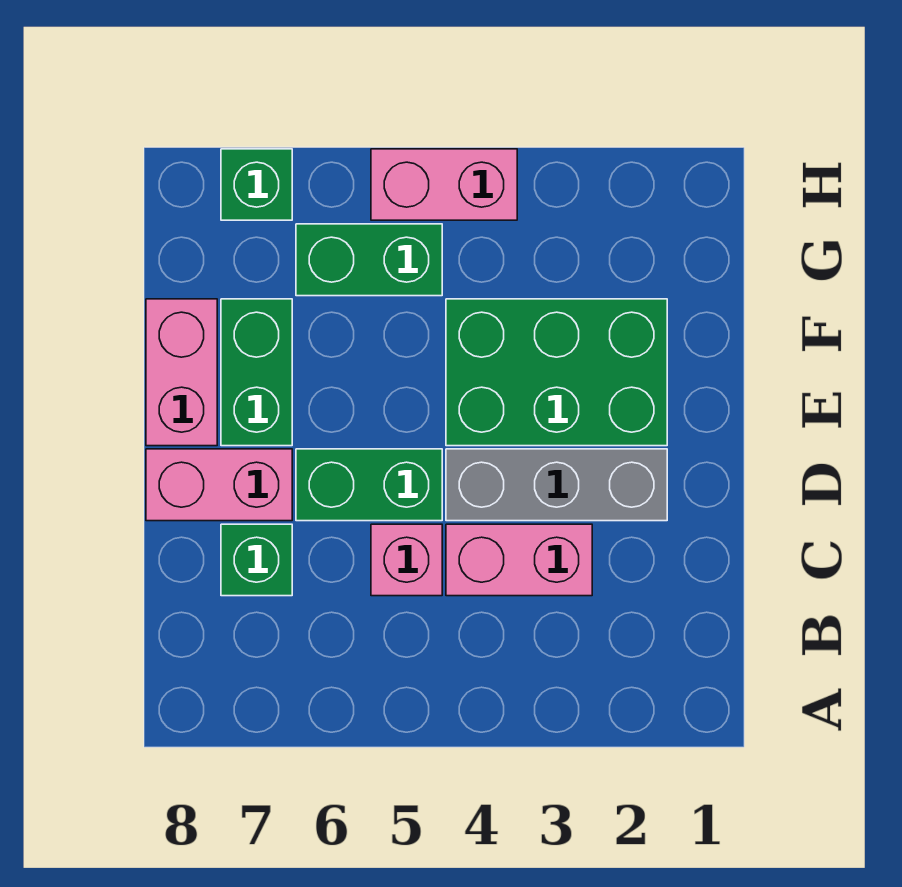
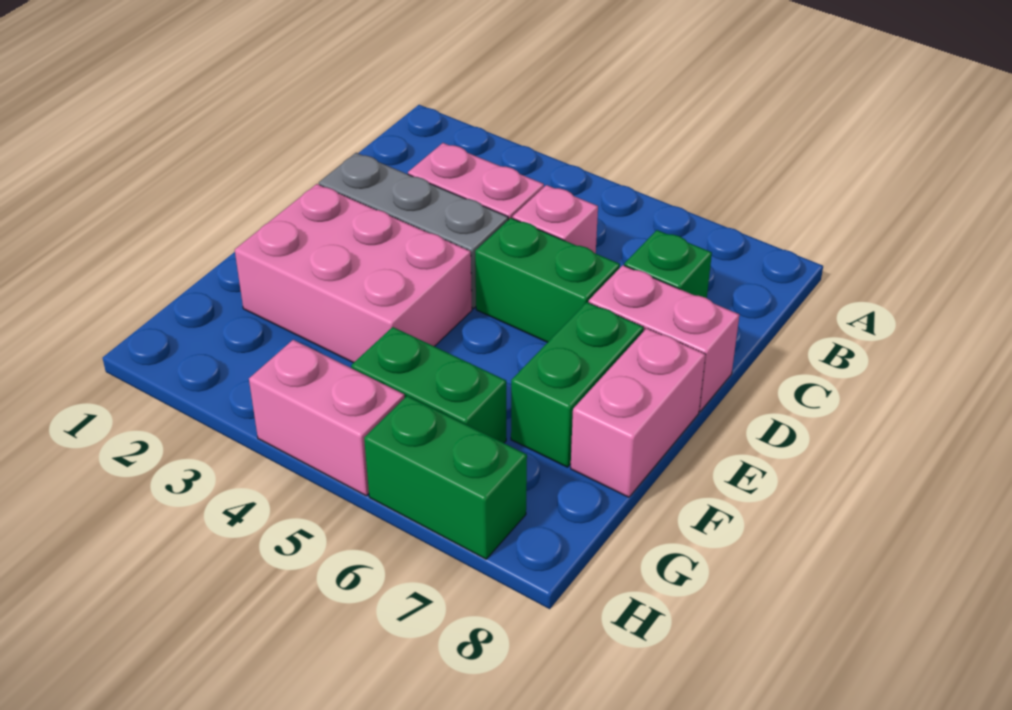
green 2x3 brick [446,299,667,446] -> pink 2x3 brick [235,184,472,363]
green 1x1 brick [221,149,292,220] -> green 1x2 brick [364,396,527,559]

